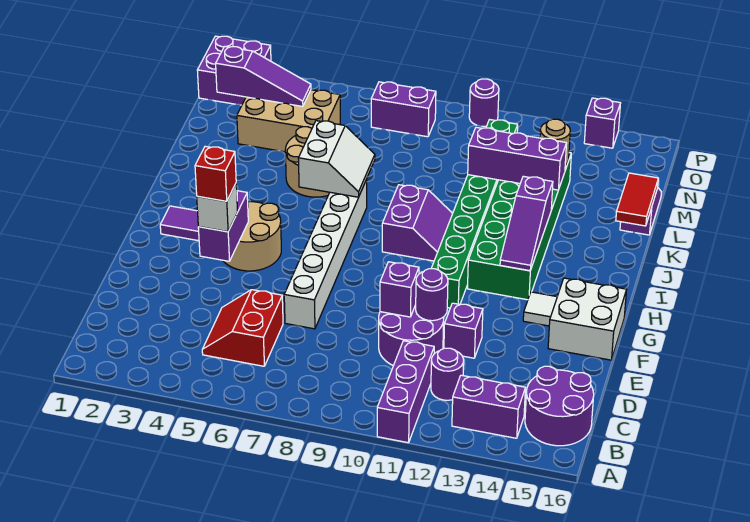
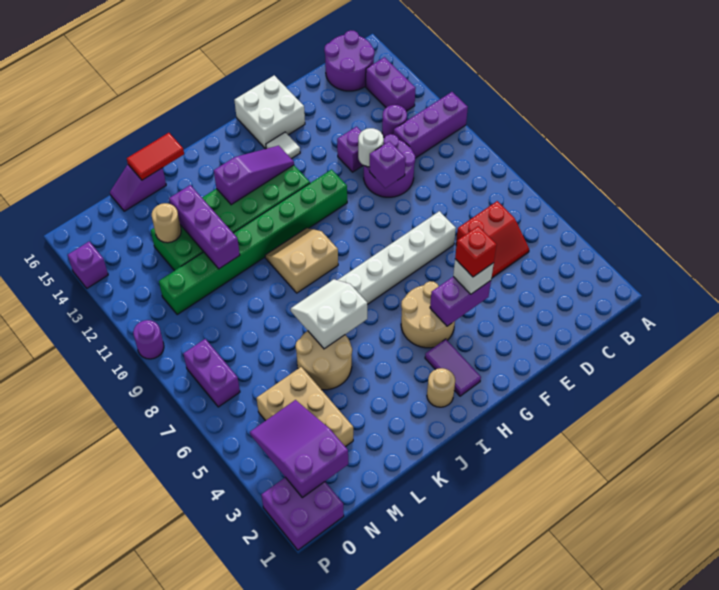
purple 1x1 round brick [416,269,448,321] -> white 1x1 round brick [358,128,384,167]
none -> tan 1x1 round brick [427,368,455,407]
purple 2x2 slope [382,185,453,261] -> tan 2x2 slope [265,228,338,293]
purple 1x3 slope [216,46,311,106] -> purple 2x3 slope [250,400,348,498]

